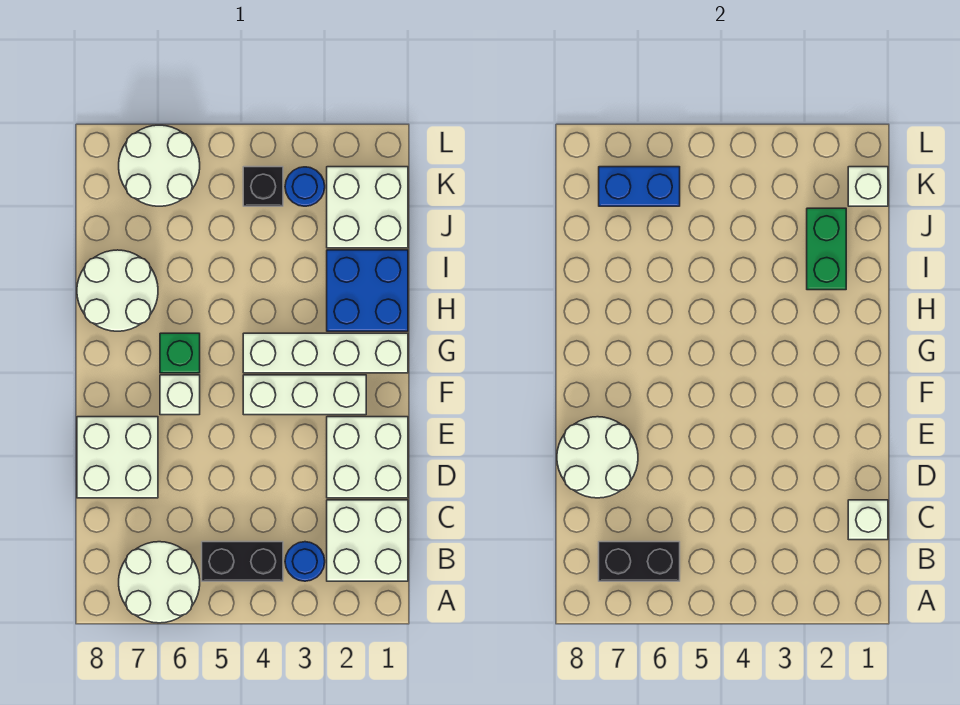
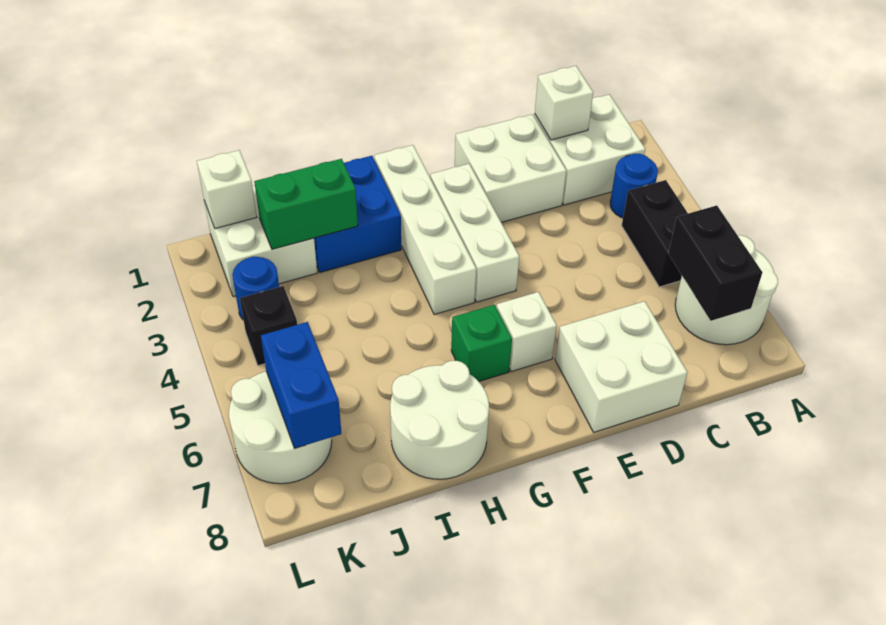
white 2x2 round brick [557,417,638,498] -> none

